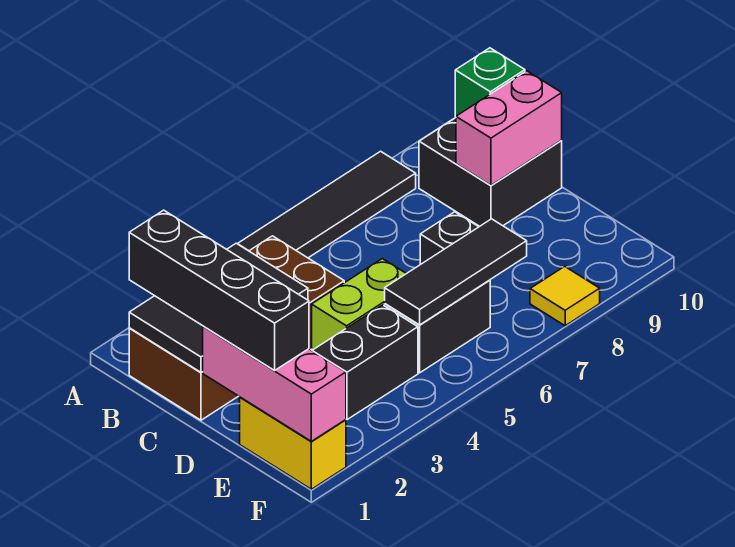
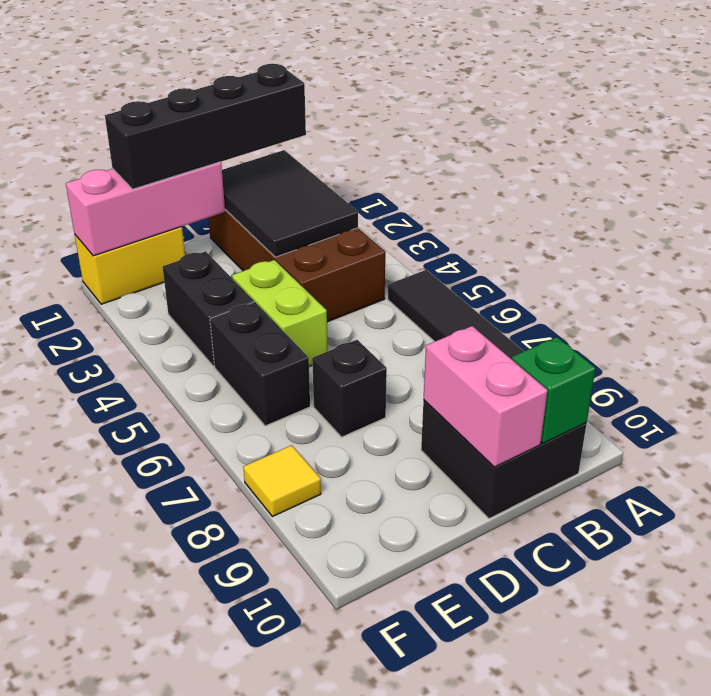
black 1x3 tile [385,219,527,325] -> none

